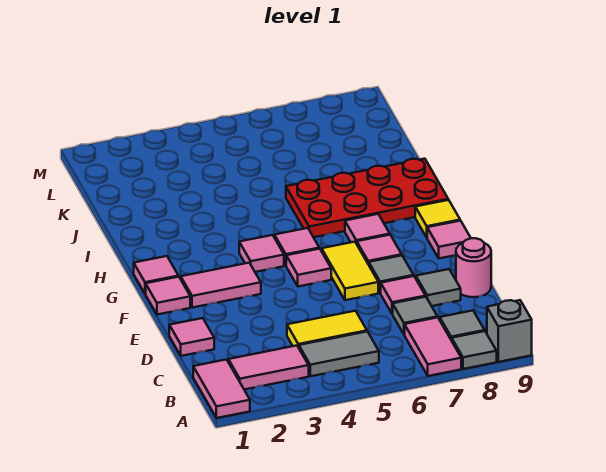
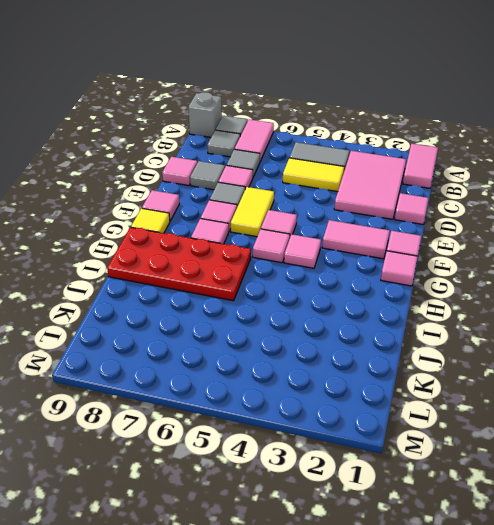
pink 1x2 tile [228,346,309,390] -> pink 2x3 tile [334,151,406,219]
pink 1x1 round brick [456,238,491,297] -> pink 1x1 tile [162,157,197,186]

